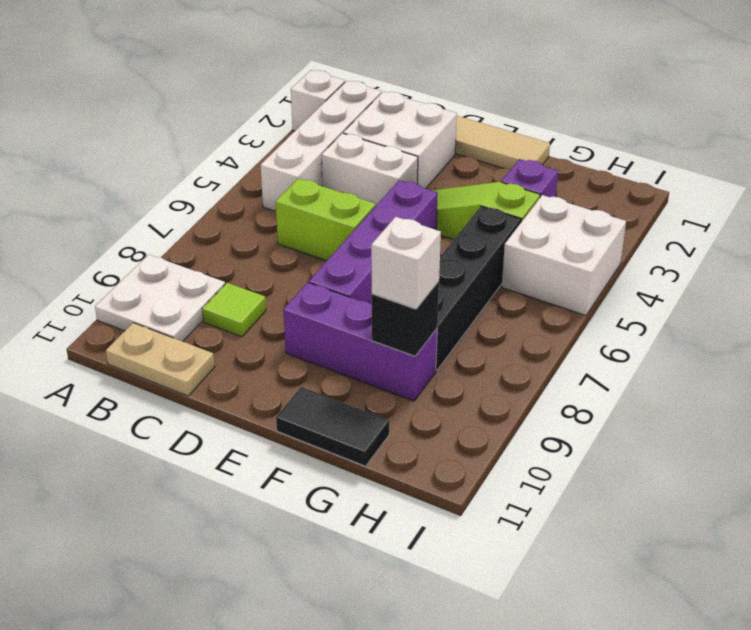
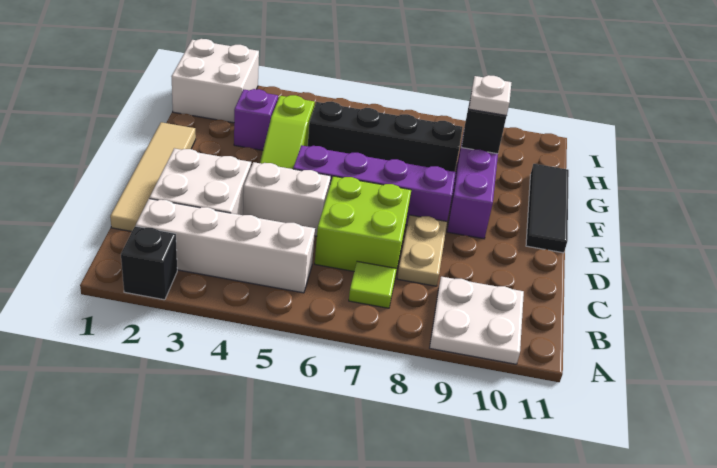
white 1x1 brick [291,70,345,131] -> black 1x1 brick [121,226,177,300]
tan 1x2 plate [106,323,214,396] -> tan 1x2 plate moved to [397,215,447,286]
white 1x2 brick [322,133,418,205] -> white 1x2 brick turned to [243,162,331,236]
lime 1x2 brick [276,178,376,261] -> lime 2x2 brick [315,176,411,272]
lime 1x1 tile [202,283,266,337] -> lime 1x1 tile moved to [349,261,397,308]
black 1x2 tile [276,387,389,466] -> black 1x3 tile [526,164,569,253]
white 1x1 brick [371,217,441,309] -> white 1x1 plate [469,75,511,116]
white 2x2 brick [502,195,626,316] -> white 2x2 brick moved to [171,39,259,123]

